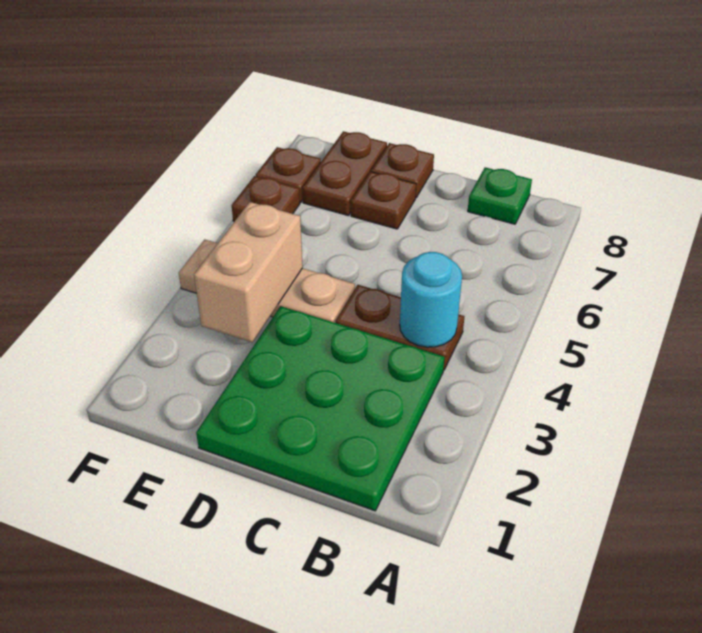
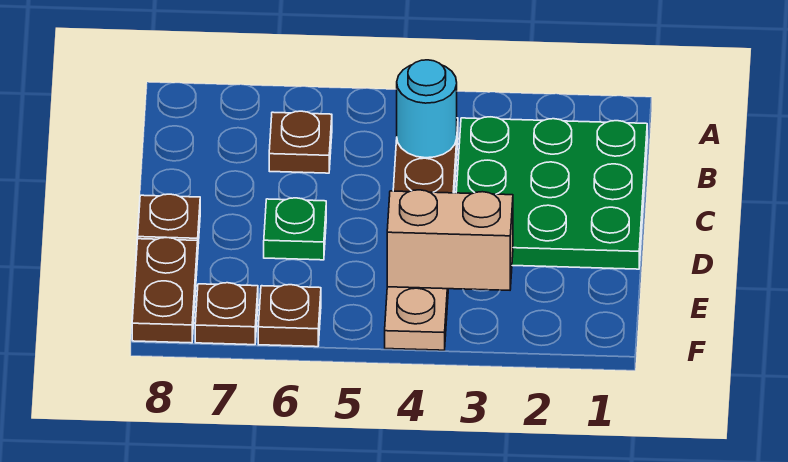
green 1x1 plate [468,167,532,224] -> green 1x1 plate moved to [264,198,326,260]
brown 1x1 plate [351,172,416,229] -> brown 1x1 plate moved to [269,111,332,173]
brown 1x2 plate [303,131,387,216] -> brown 1x2 plate turned to [132,238,198,343]

